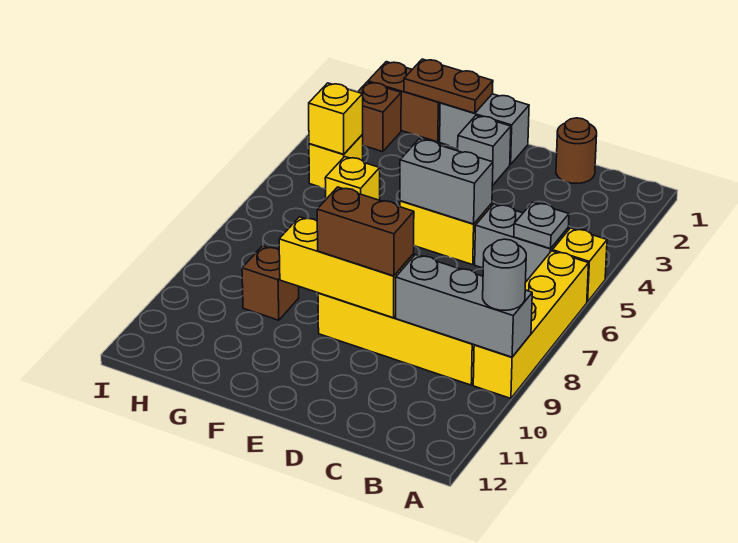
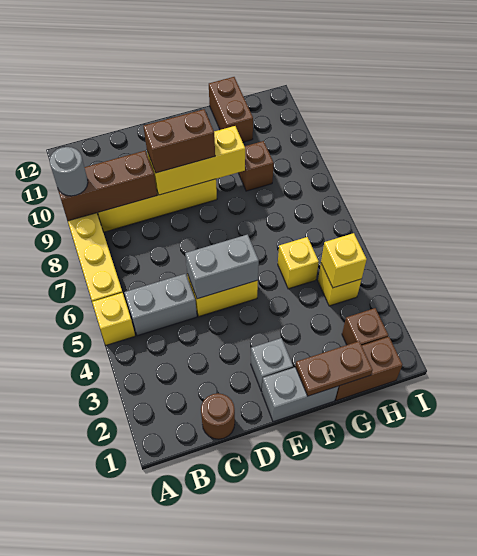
grey 1x3 brick [396,255,532,357] -> brown 1x3 brick [58,151,157,221]
grey 1x1 plate [514,202,569,249] -> none
none -> brown 1x2 brick [209,77,253,142]

